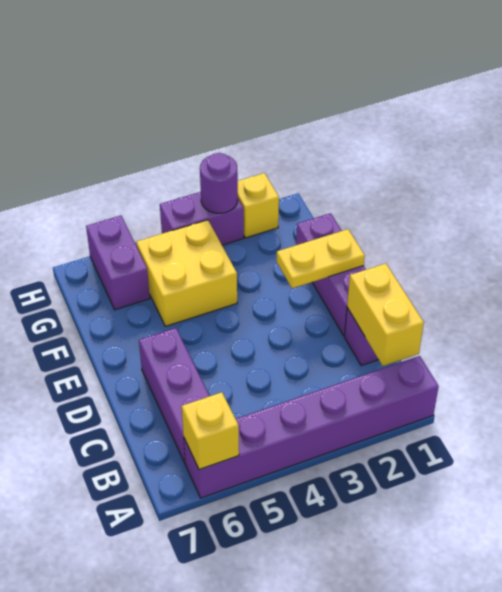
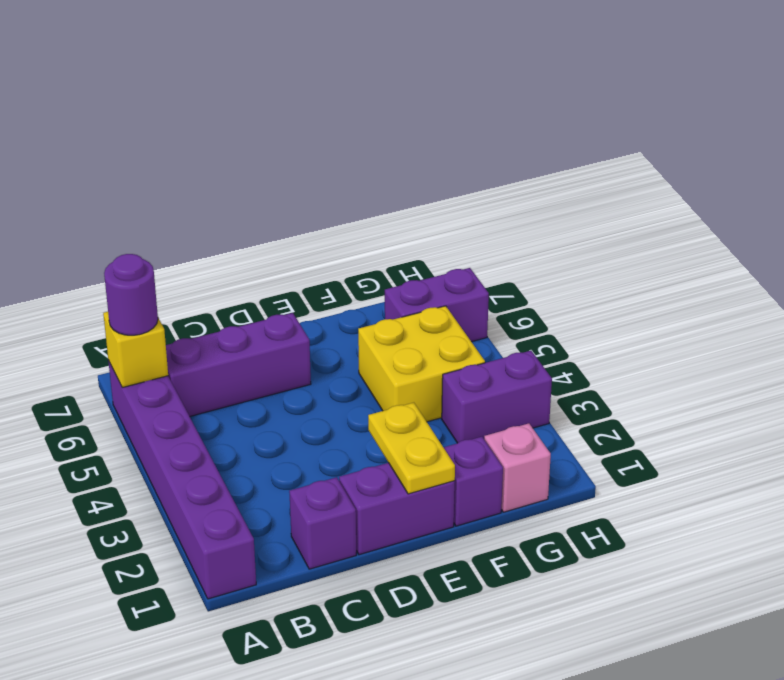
yellow 1x2 brick [347,263,424,366] -> none
none -> pink 1x1 brick [484,423,551,512]
yellow 1x1 brick [238,173,279,238] -> none
purple 1x2 brick [160,192,244,245] -> purple 1x2 brick turned to [442,351,552,443]
purple 1x1 round brick [200,153,238,213] -> purple 1x1 round brick moved to [104,254,158,335]

